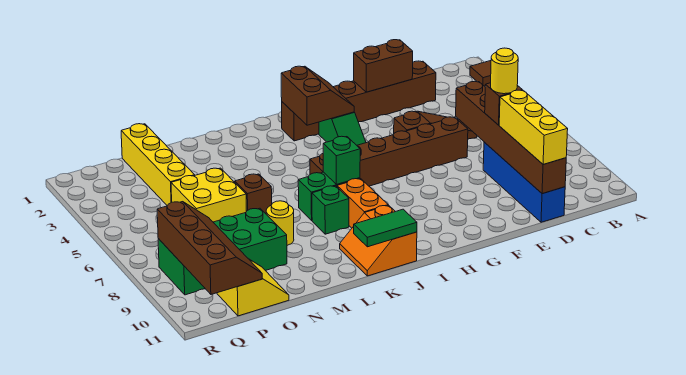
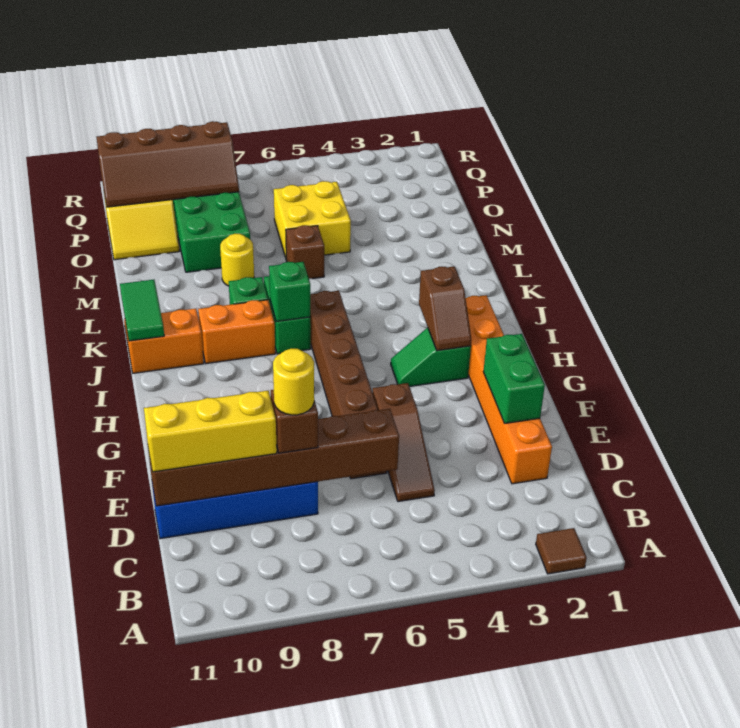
brown 1x6 brick [282,61,436,141] -> orange 1x6 brick [466,295,552,484]
brown 1x2 brick [354,40,413,92] -> green 1x2 brick [483,334,545,424]
brown 2x2 slope [281,66,354,125] -> brown 1x2 slope [419,266,472,351]
yellow 1x4 brick [121,124,195,206] -> none

